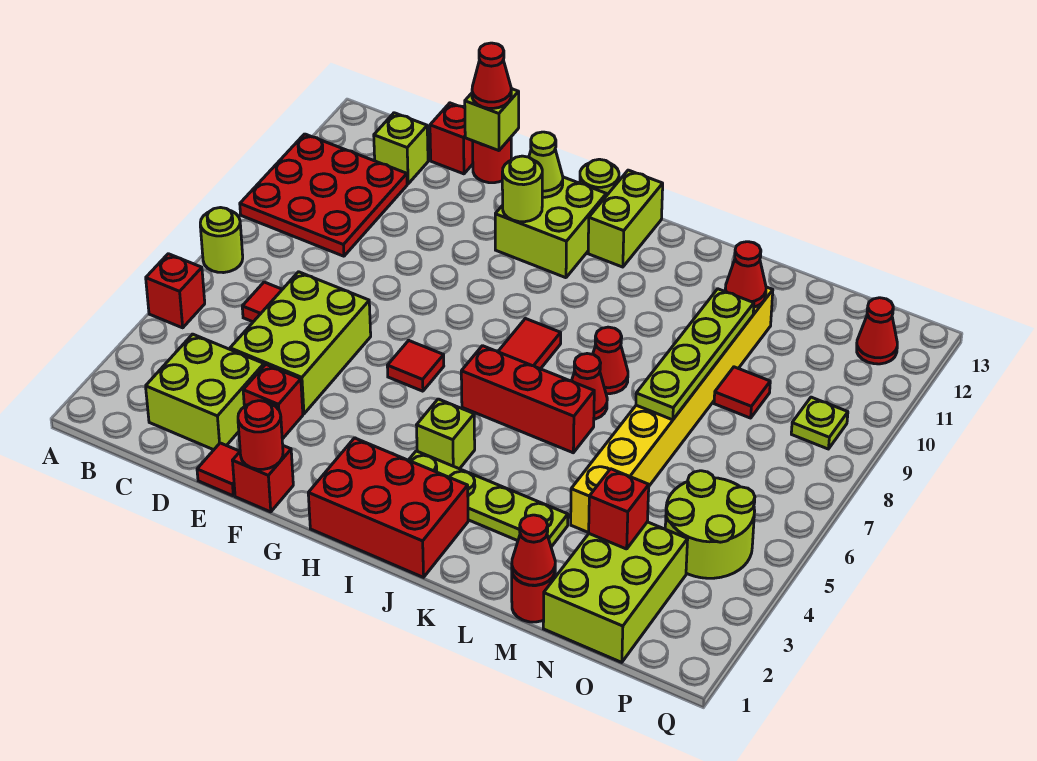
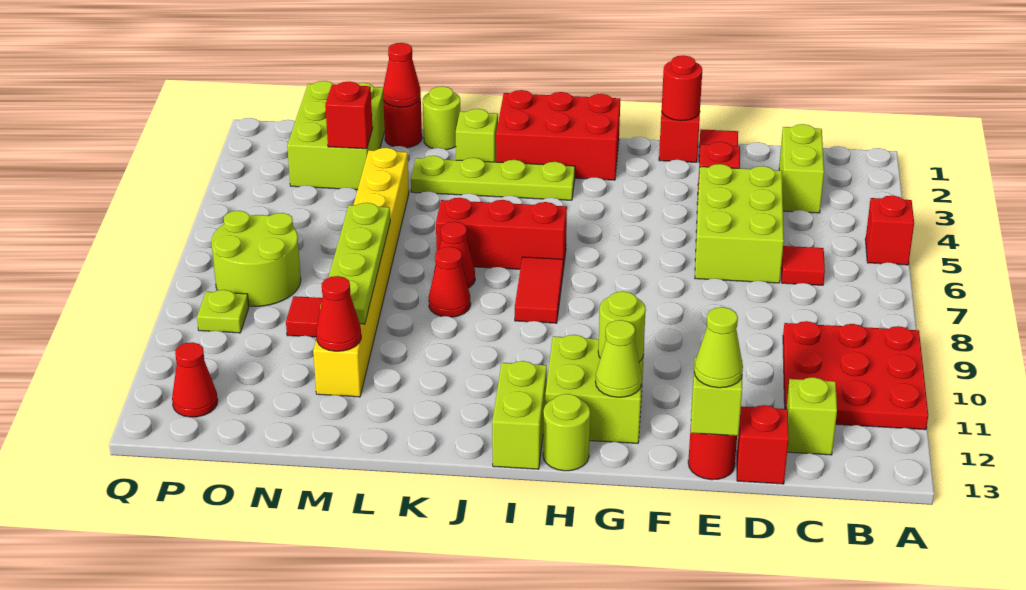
lime 1x1 round brick [200,208,243,273] -> lime 1x1 round brick moved to [423,86,460,150]
lime 2x2 brick [146,334,264,450] -> lime 1x2 brick [779,124,824,213]
red 1x1 cone [472,43,511,108] -> lime 1x1 cone [694,307,743,388]
red 1x1 tile [387,340,444,391] -> none
lime 1x1 brick [417,399,475,469] -> lime 1x1 brick moved to [456,109,498,162]
lime 2x2 round brick [665,471,755,578] -> lime 2x2 round brick moved to [211,211,301,306]

